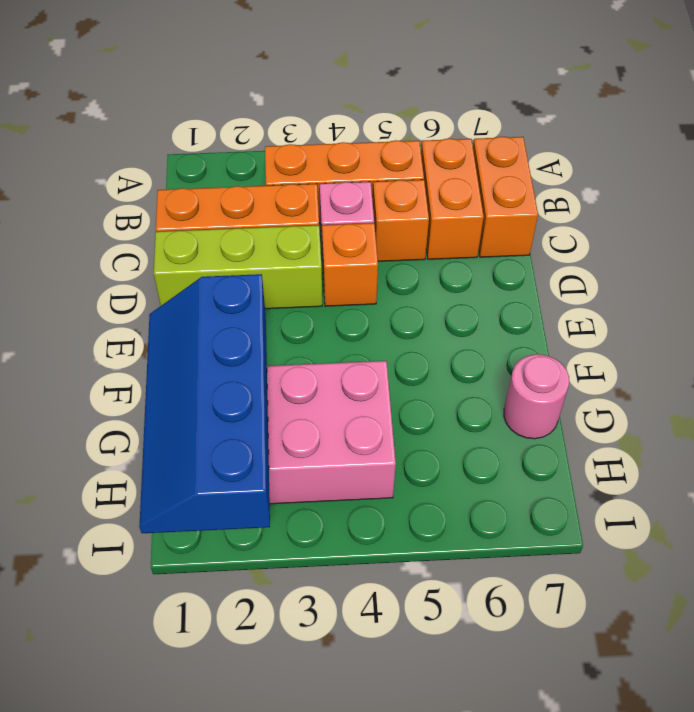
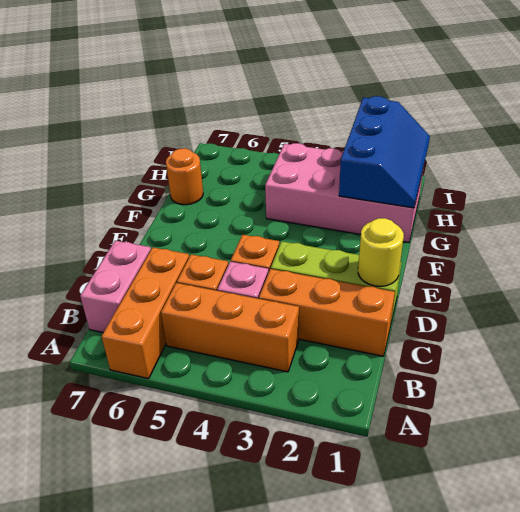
orange 1x2 brick [421,138,484,259] -> orange 1x3 brick [102,247,189,379]
orange 1x2 brick [473,137,538,257] -> pink 1x2 brick [80,241,151,332]
none -> yellow 1x1 round brick [358,218,404,286]
blue 2x4 slope [139,274,270,533] -> blue 2x3 slope [339,96,430,208]
pink 1x1 round brick [504,354,569,439] -> orange 1x1 round brick [166,148,203,205]

